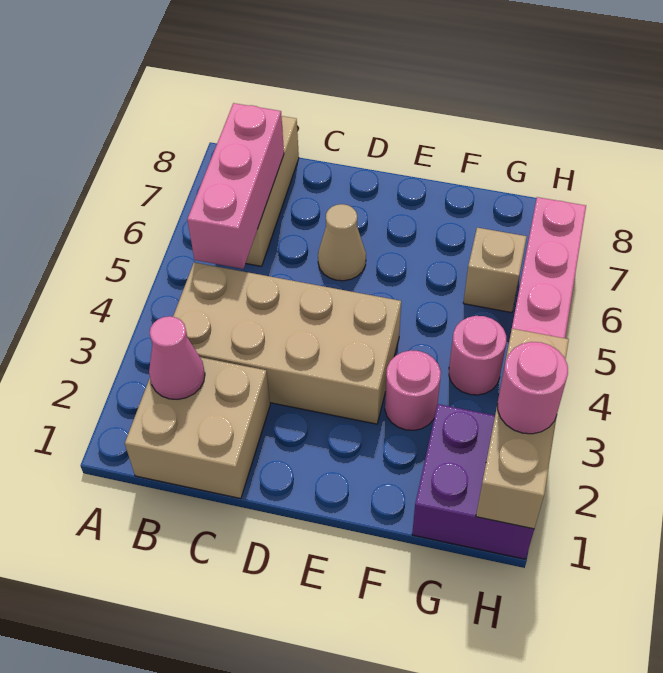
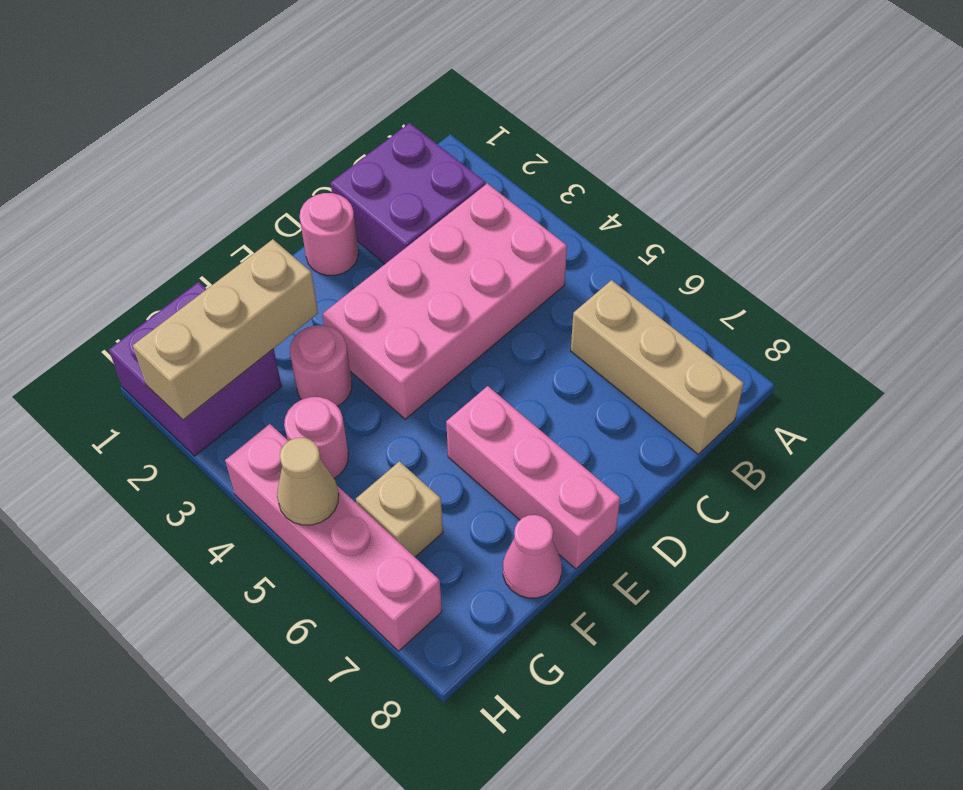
tan 2x2 brick [125,357,270,498] -> purple 2x2 brick [331,123,485,264]
pink 1x1 cone [149,316,205,399] -> pink 1x1 cone moved to [503,515,562,598]
tan 2x4 brick [173,262,401,424] -> pink 2x4 brick [322,183,567,419]
pink 1x3 brick [187,103,284,269] -> pink 1x3 brick moved to [446,386,620,569]
tan 1x1 cone [318,204,366,281] -> tan 1x1 cone moved to [277,438,339,525]
tan 1x3 brick [476,329,569,529] -> tan 1x3 brick turned to [133,239,318,420]
pink 1x1 round brick [498,342,568,434] -> pink 1x1 round brick moved to [300,193,358,275]

